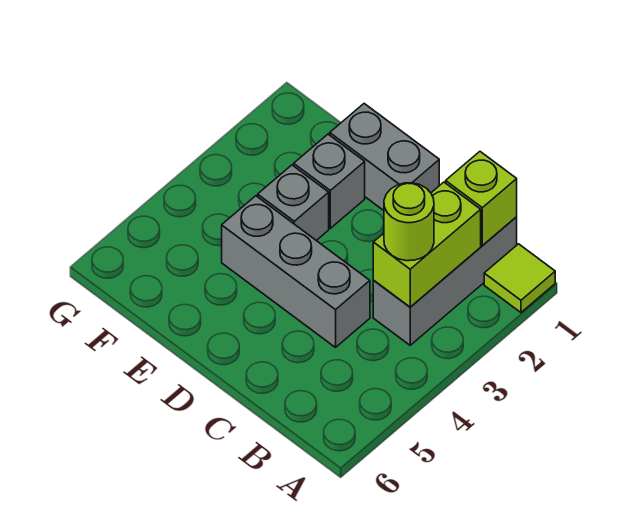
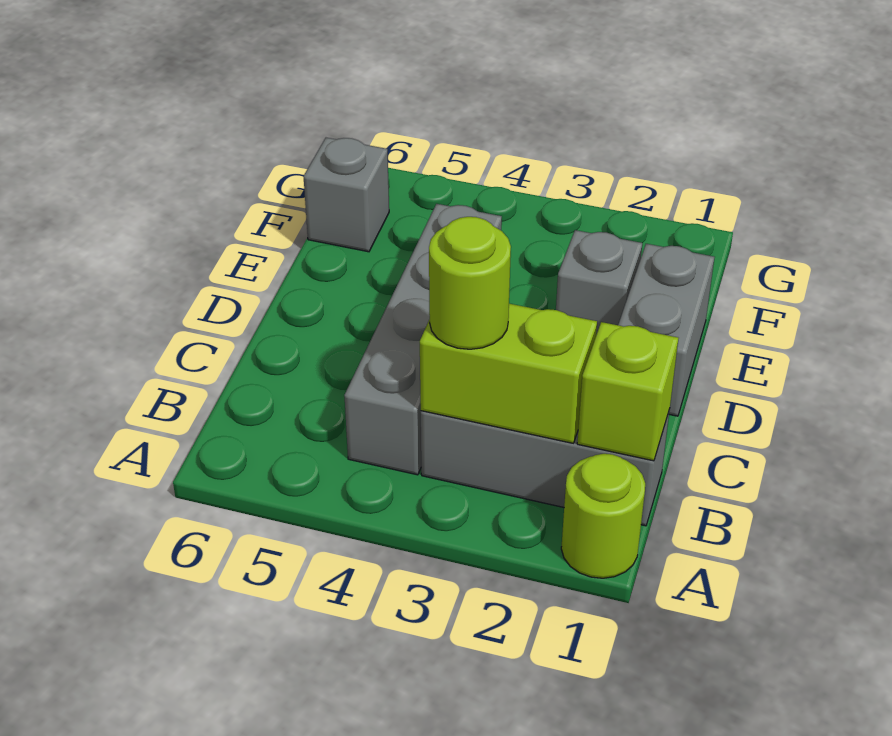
lime 1x1 tile [484,244,555,312] -> lime 1x1 round brick [561,454,645,578]
grey 1x3 brick [222,196,370,347] -> grey 1x4 brick [344,204,502,475]
grey 1x1 brick [258,165,329,240] -> grey 1x1 brick moved to [303,138,389,252]

